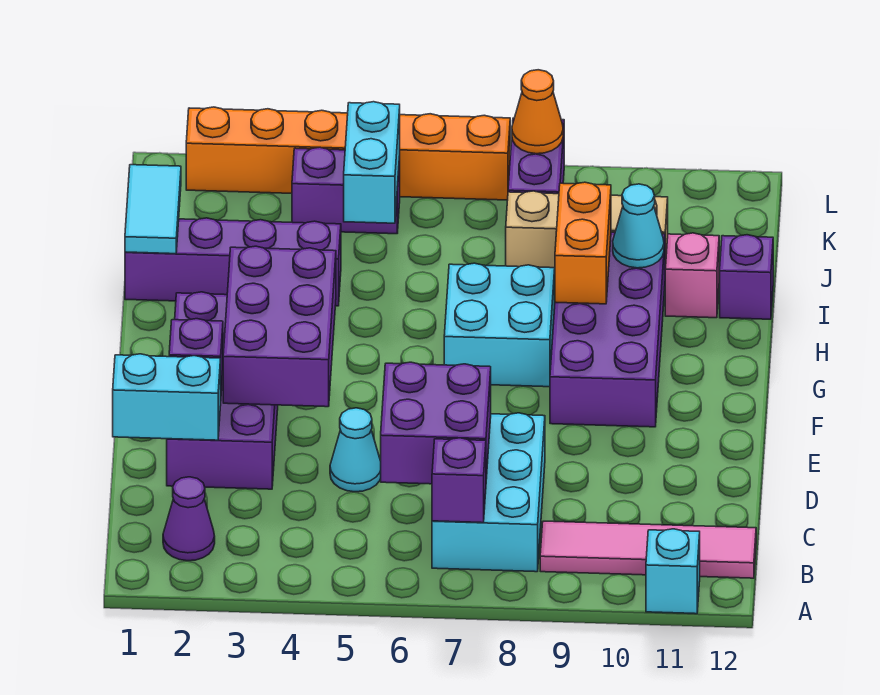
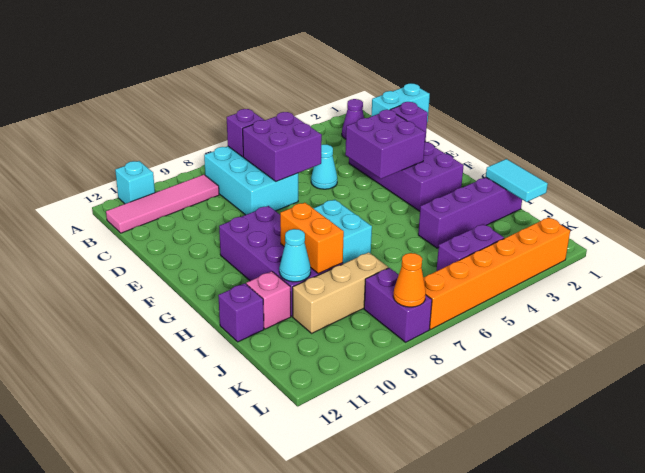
purple 2x3 brick [223,246,336,407] -> purple 2x2 brick [345,110,426,179]
cyan 1x2 brick [344,102,400,223] -> none

